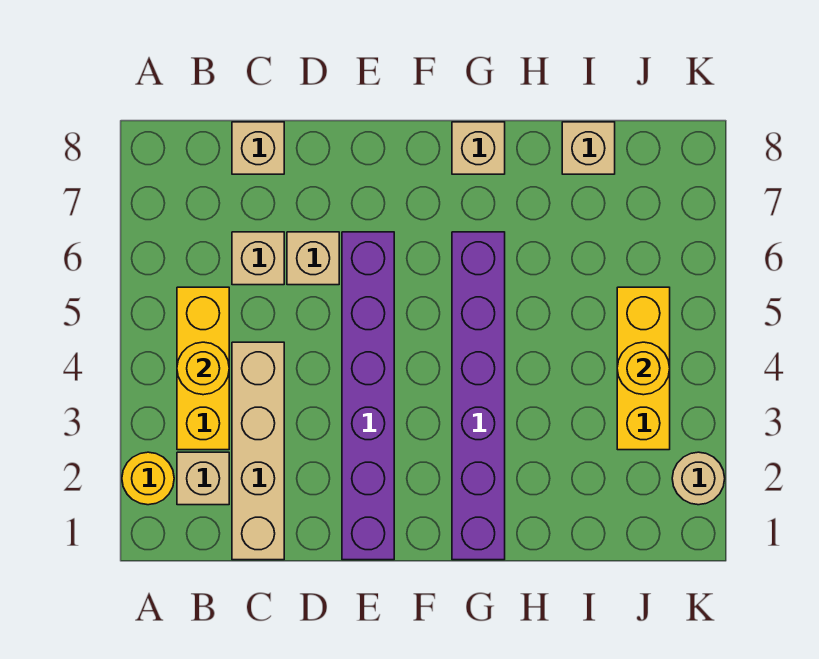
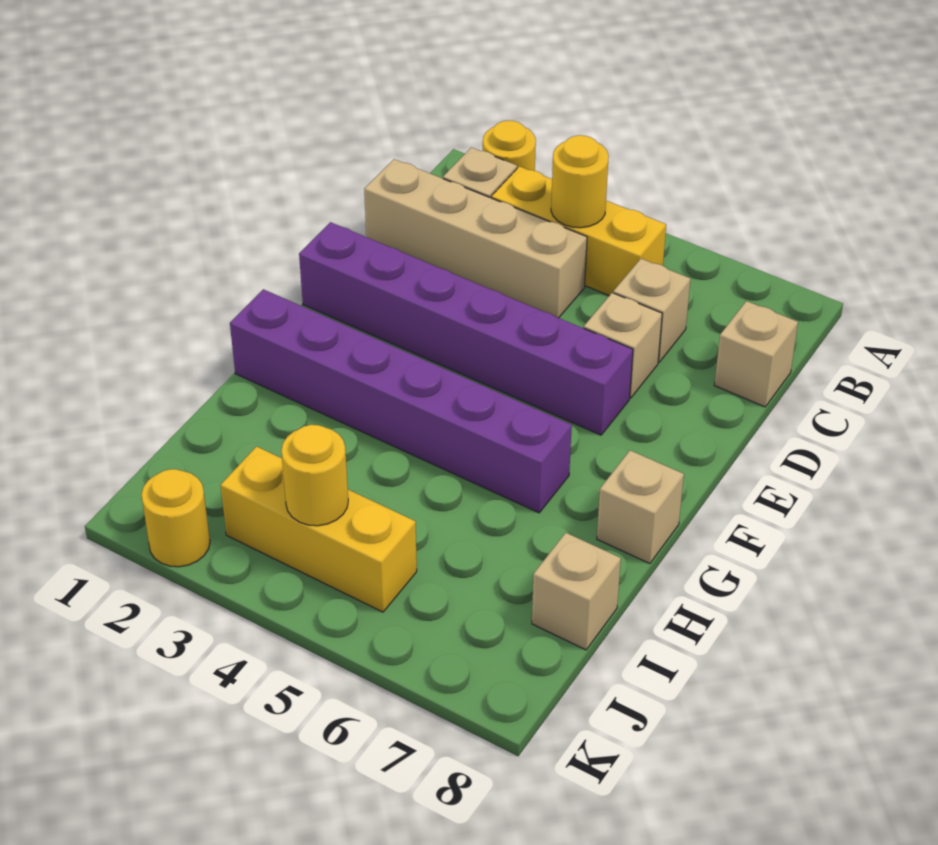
tan 1x1 round brick [672,452,725,505] -> yellow 1x1 round brick [141,469,210,567]

